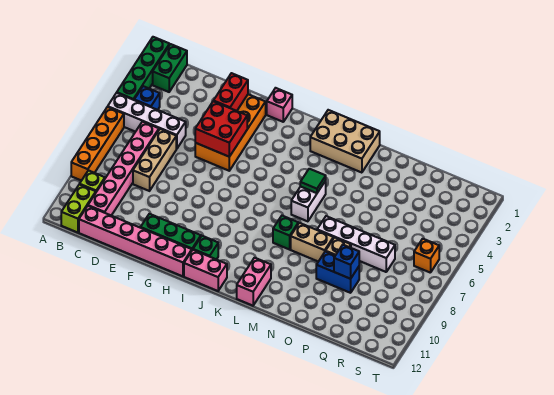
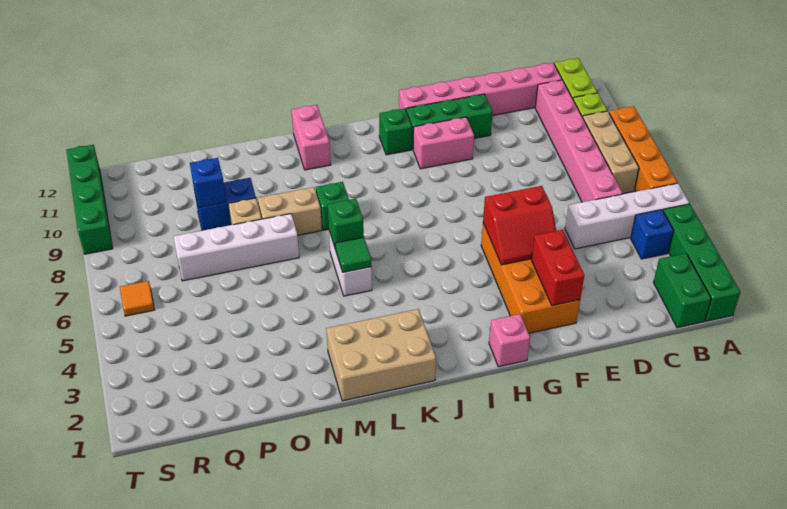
tan 1x3 brick [133,129,176,191] -> tan 1x3 brick moved to [583,111,639,194]
red 2x2 brick [195,101,247,157] -> red 2x2 slope [483,186,556,265]
pink 1x2 brick [184,250,227,291] -> pink 1x2 brick moved to [413,117,474,169]
none -> green 1x1 brick [327,199,364,249]
orange 1x1 brick [414,239,439,273] -> orange 1x1 tile [120,281,154,316]
none -> green 1x4 brick [66,145,113,254]

